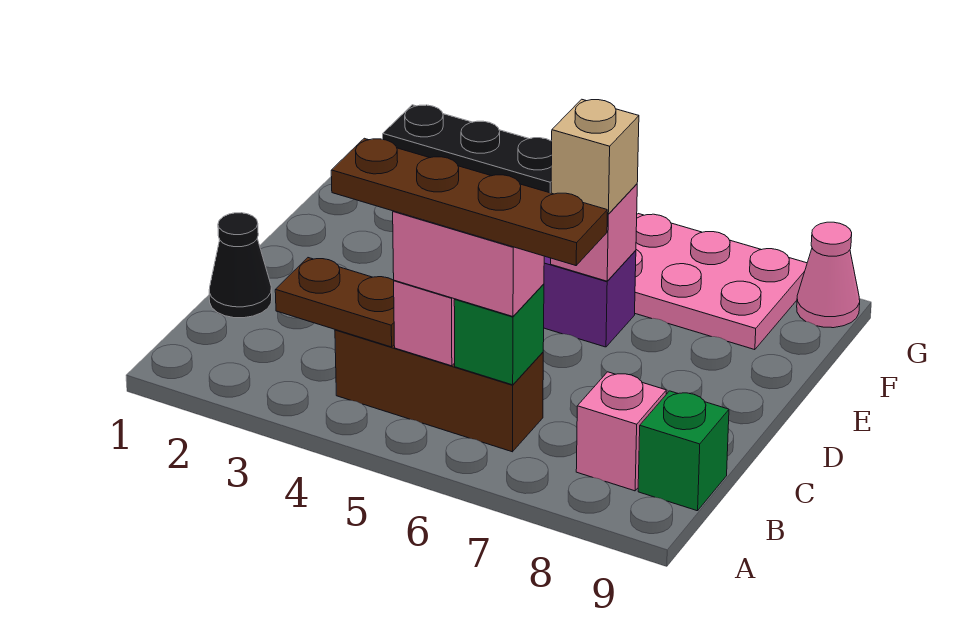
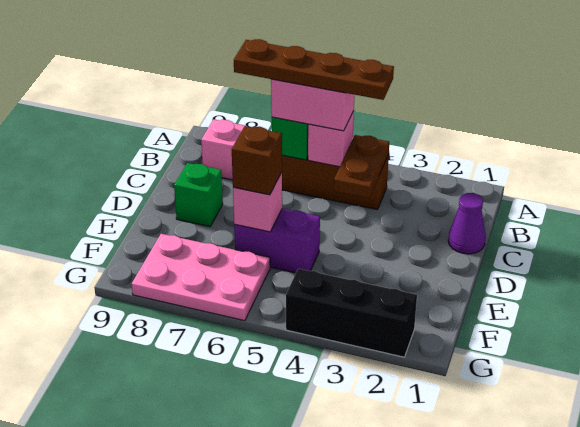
brown 1x2 plate [275,258,394,347] -> brown 1x2 plate turned to [334,135,389,198]
green 1x1 brick [638,391,729,511] -> green 1x1 brick moved to [174,163,223,227]
black 1x1 cone [209,213,272,318] -> purple 1x1 cone [448,193,486,254]
tan 1x1 brick [551,99,639,214] -> brown 1x1 brick [232,126,282,195]
pink 1x1 cone [797,222,860,328] -> none

